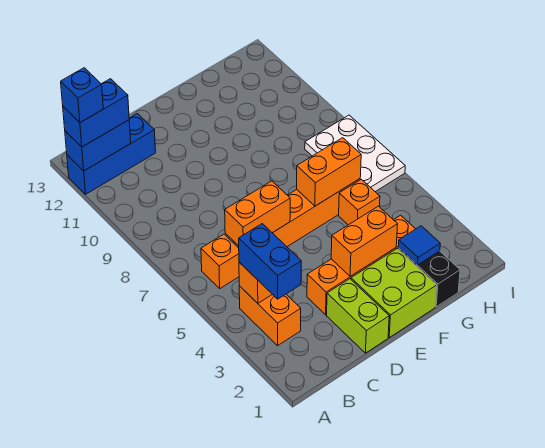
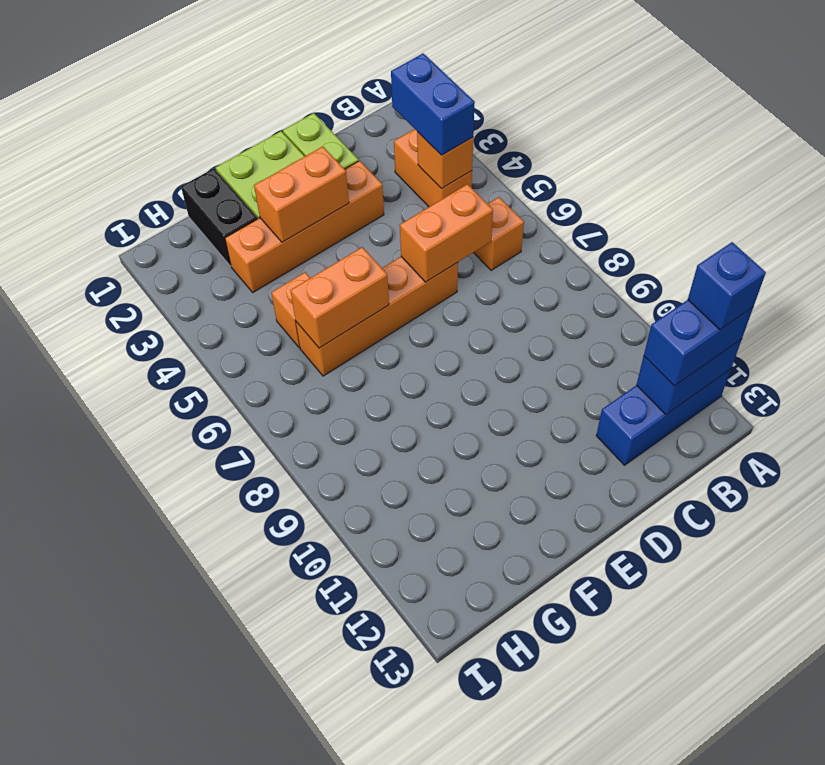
blue 1x1 tile [398,226,440,265] -> none
white 2x3 plate [305,115,405,192] -> none

